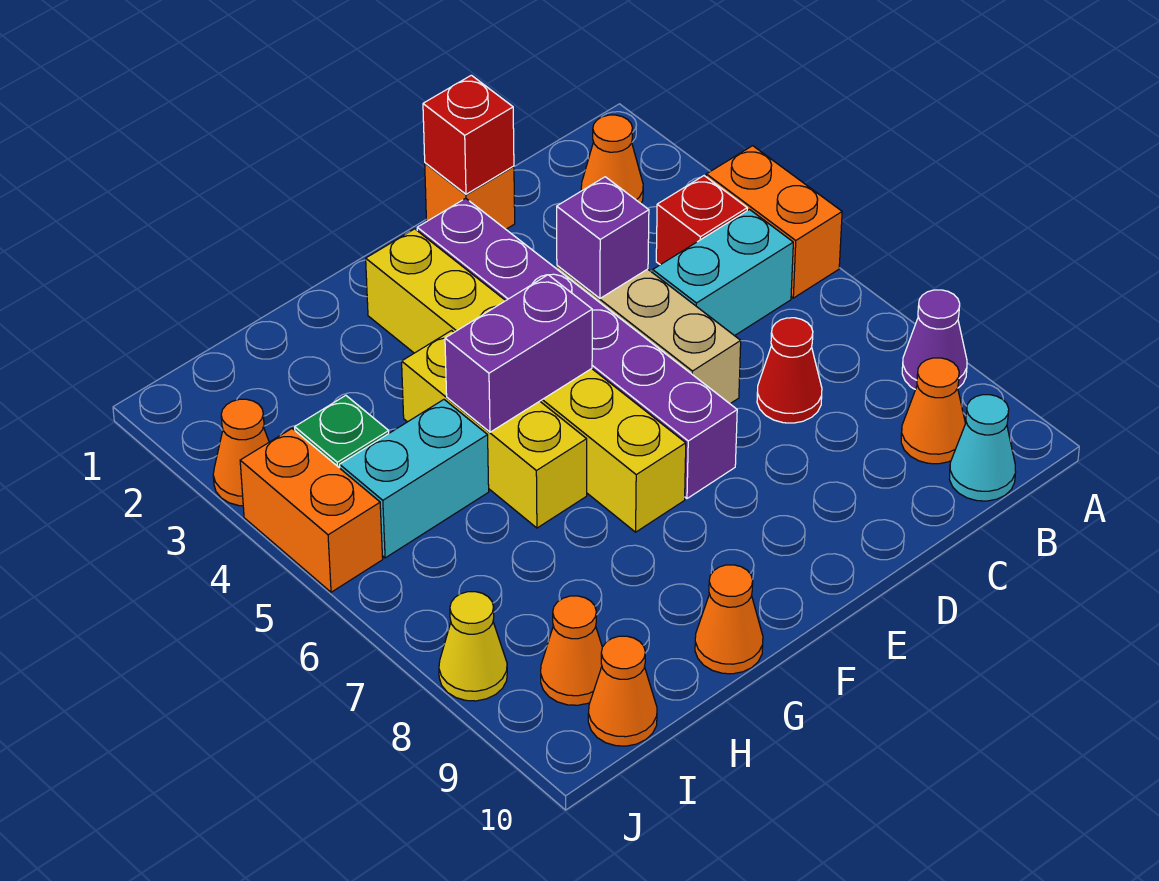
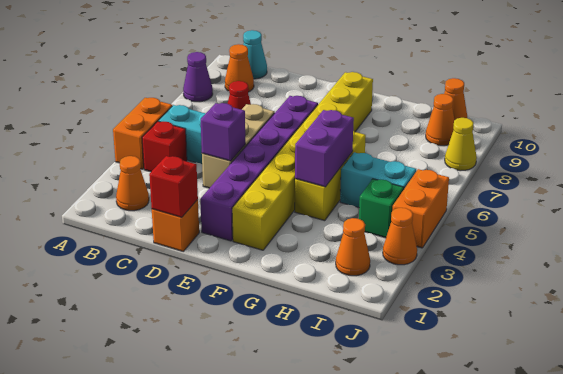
yellow 1x6 brick [366,229,686,532] -> yellow 1x8 brick [232,72,373,250]
purple 1x2 brick [445,275,592,432] -> purple 1x2 brick turned to [295,110,354,187]
orange 1x1 cone [695,565,763,674] -> orange 1x1 cone moved to [336,218,370,276]

